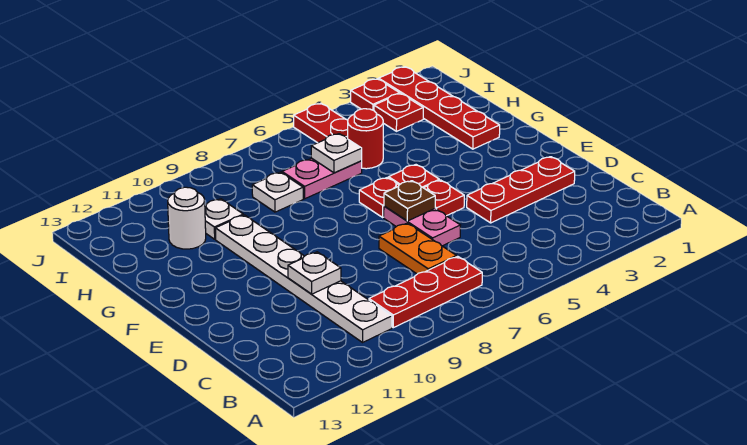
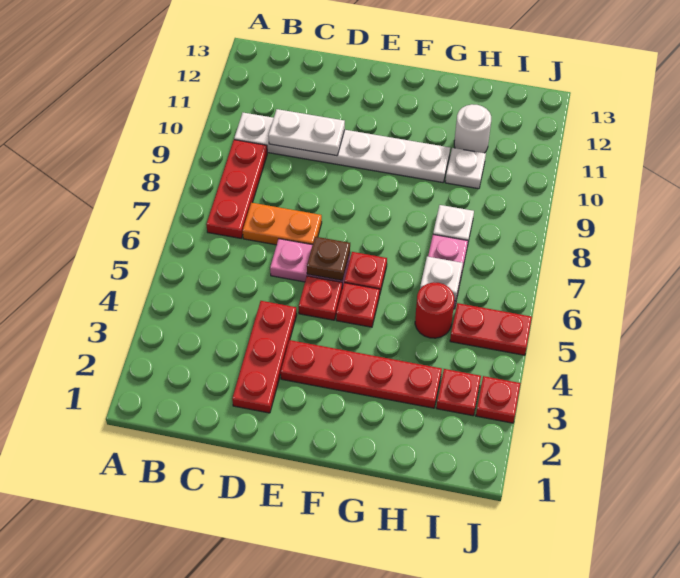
white 1x1 plate [288,252,341,294] -> white 1x2 plate [268,109,345,156]
red 1x4 plate [379,67,500,149] -> red 1x4 plate moved to [281,340,442,408]

